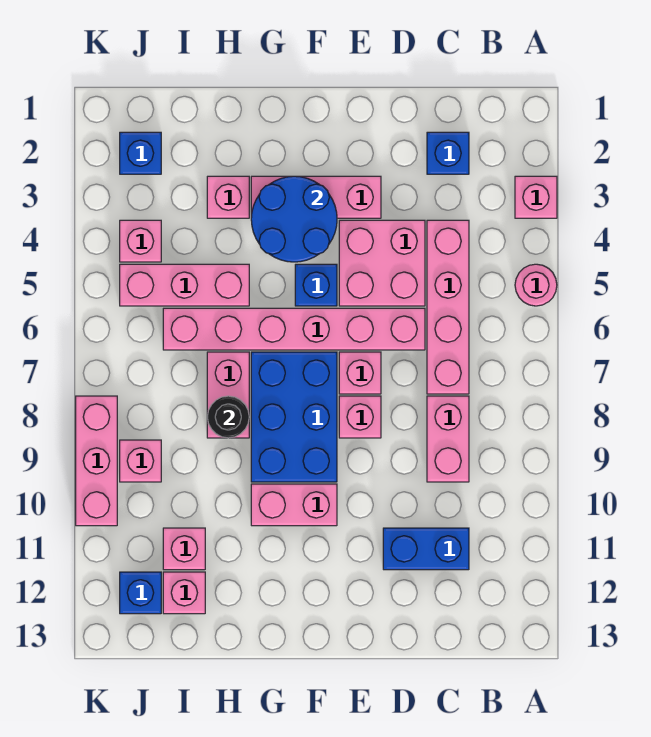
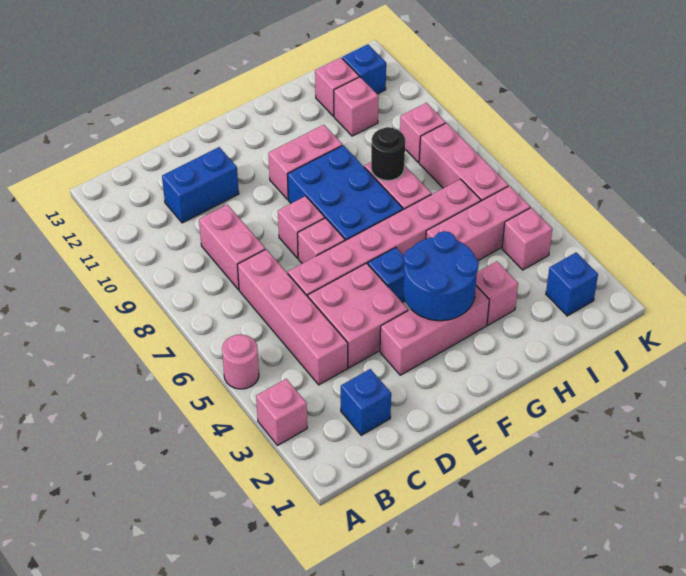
pink 1x3 brick [76,396,117,526] -> pink 1x3 brick moved to [419,123,509,201]

